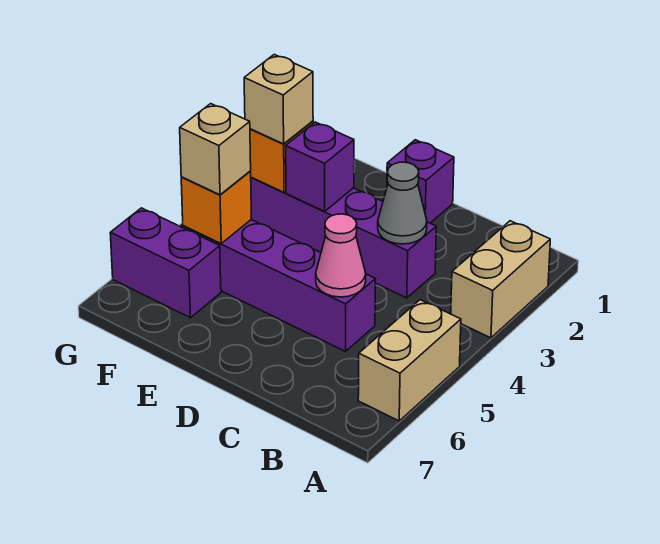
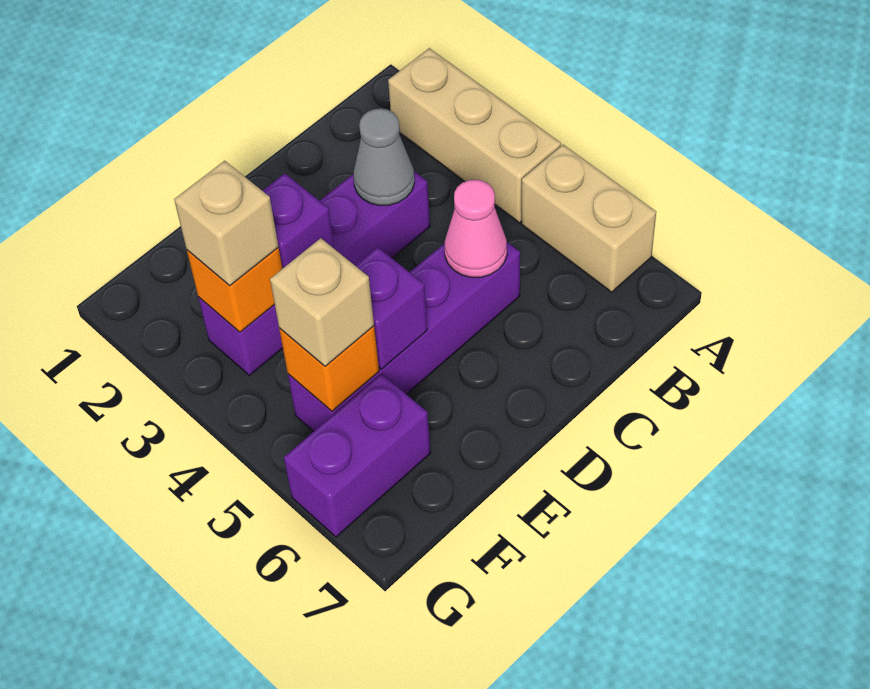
tan 1x2 brick [451,221,550,338] -> tan 1x3 brick [388,48,561,223]
purple 1x1 brick [387,140,454,223] -> purple 1x1 brick moved to [356,248,427,369]

